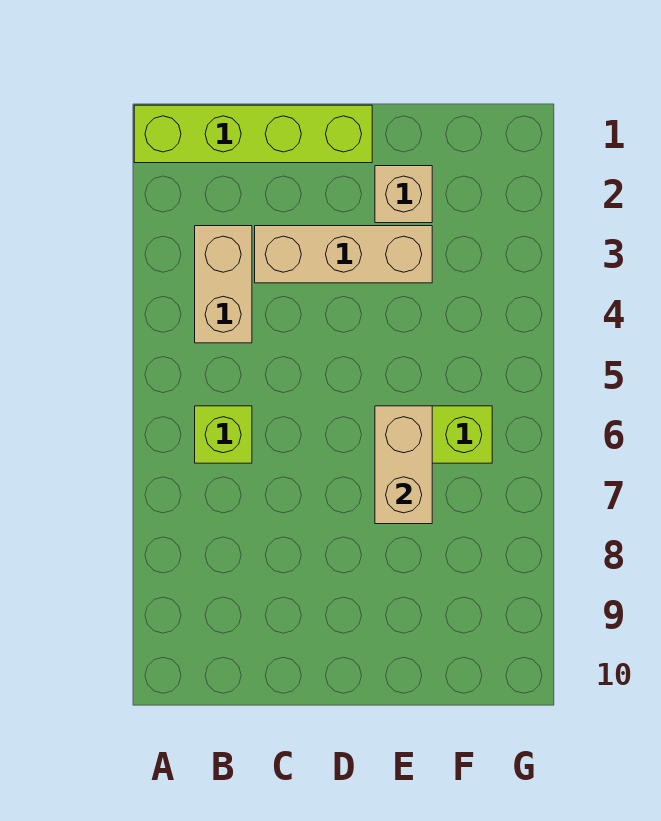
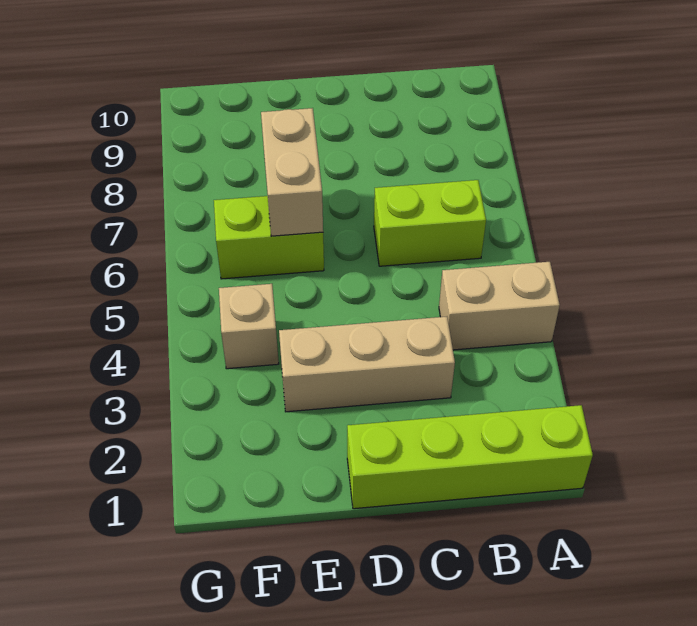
tan 1x2 brick [195,226,252,343] -> tan 1x2 brick turned to [439,262,560,350]
lime 1x1 brick [195,406,252,463] -> lime 1x2 brick [374,180,486,266]
tan 1x1 brick [375,166,432,223] -> tan 1x1 brick moved to [219,284,279,369]

